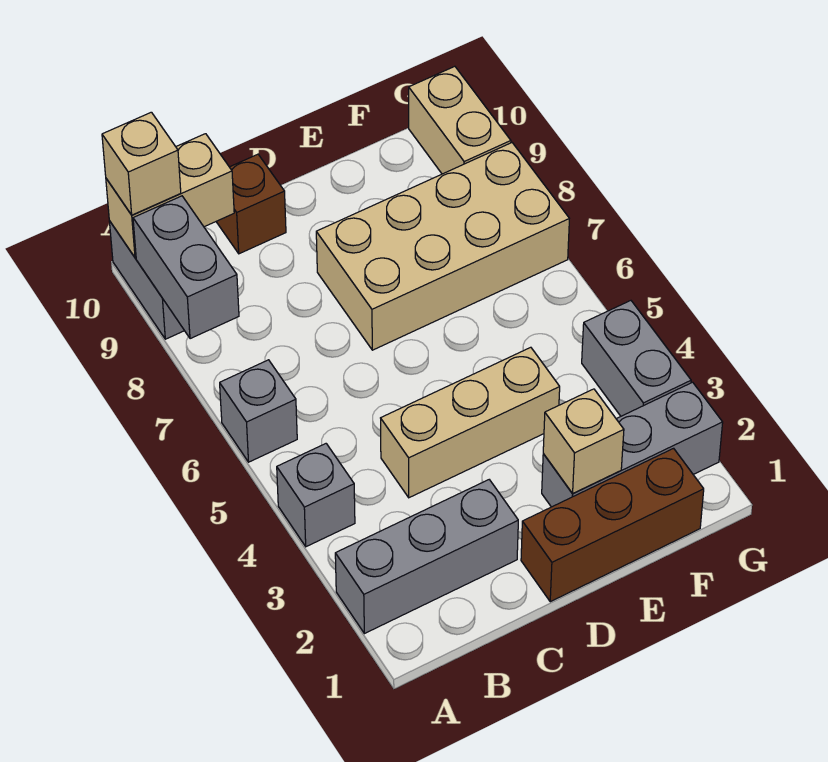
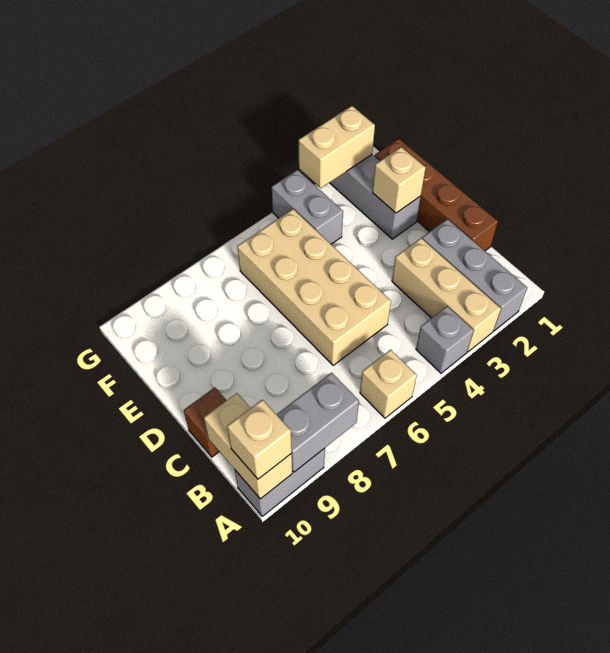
grey 1x1 brick [220,360,297,462] -> tan 1x1 brick [360,350,417,418]
tan 1x3 brick [381,347,560,498] -> tan 1x3 brick moved to [392,238,501,352]
brown 1x3 brick [521,448,704,602] -> brown 1x4 brick [375,139,498,251]
tan 2x4 brick [316,143,569,350] -> tan 2x4 brick moved to [237,209,391,365]
grey 1x2 brick [582,301,691,416] -> grey 1x2 brick turned to [272,170,343,244]
tan 1x2 brick [409,66,511,174] -> tan 1x2 brick moved to [299,106,375,188]

